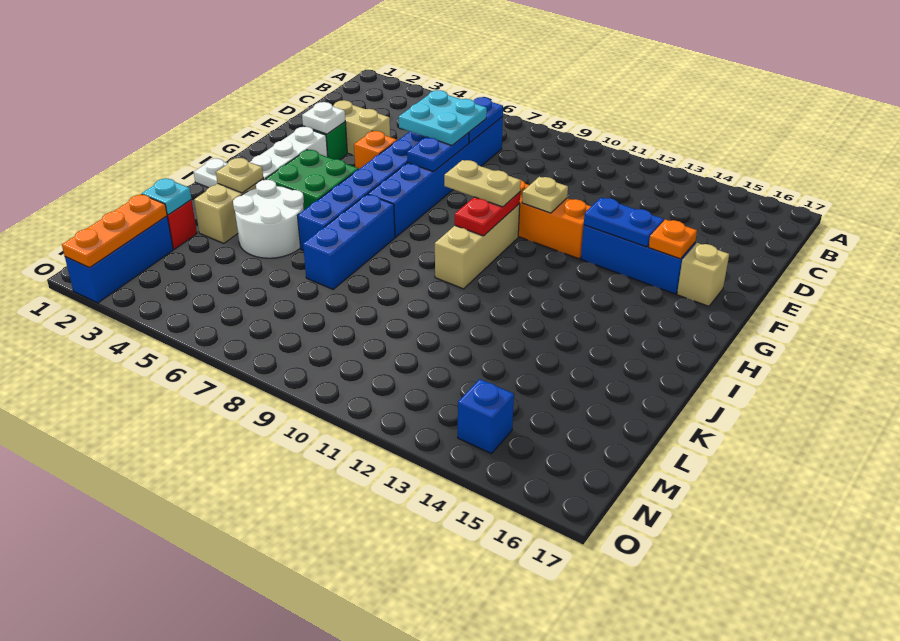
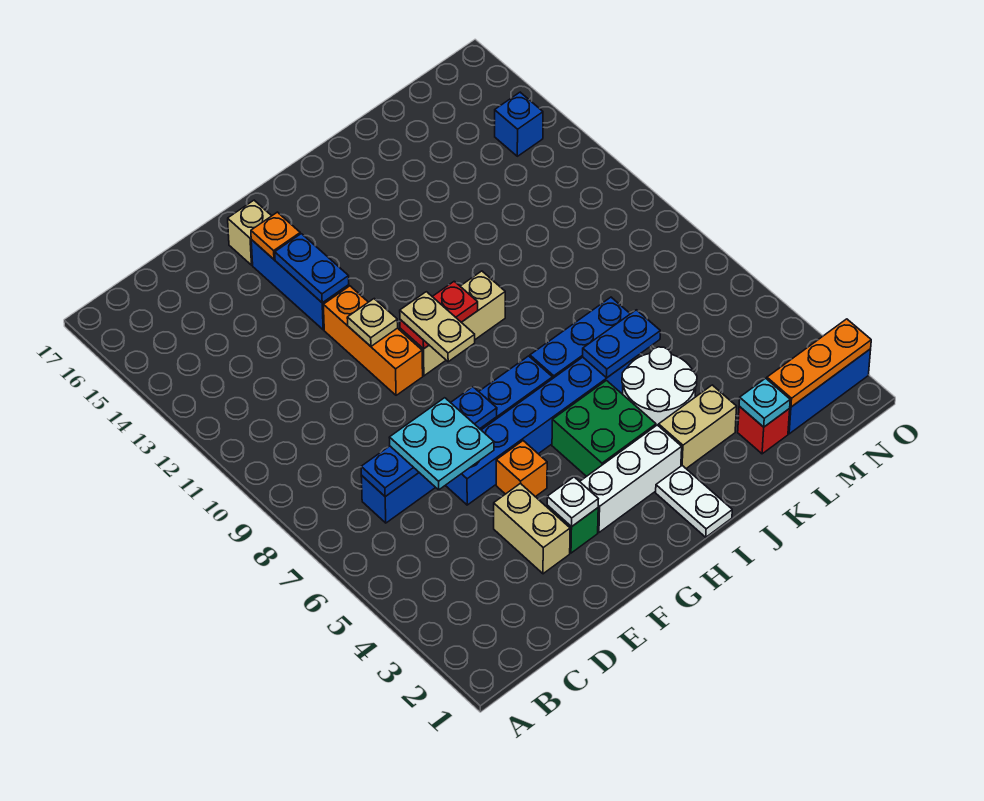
tan 1x1 plate [216,158,263,193] -> none
none -> blue 1x2 plate [583,310,660,378]

